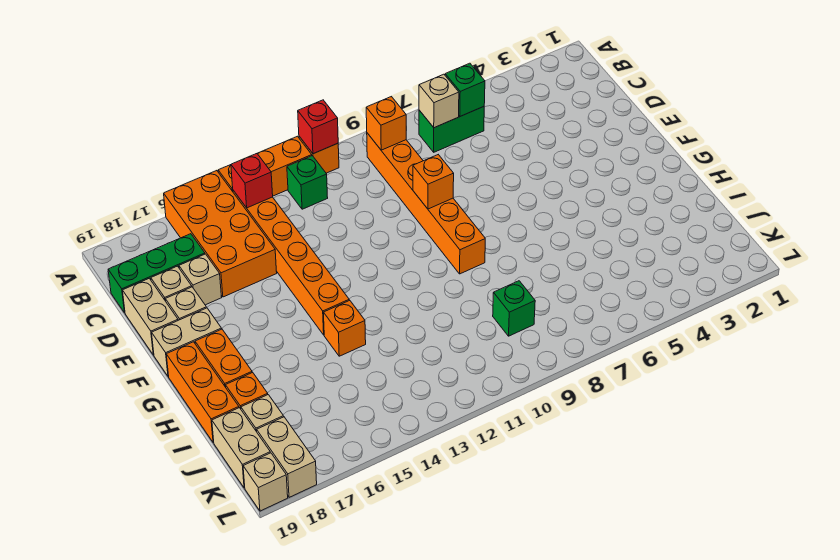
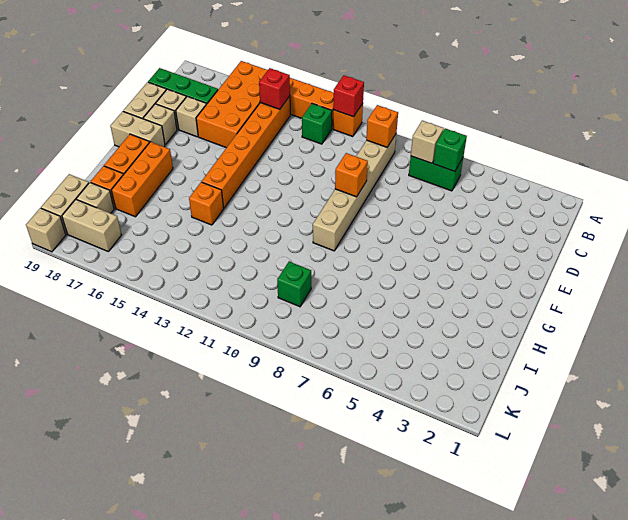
orange 1x6 brick [367,133,485,274] -> tan 1x6 brick [313,134,396,251]
orange 1x3 brick [166,342,239,443] -> orange 1x3 brick moved to [112,142,173,217]
tan 1x2 brick [257,417,317,497] -> tan 1x2 brick turned to [62,199,121,251]

